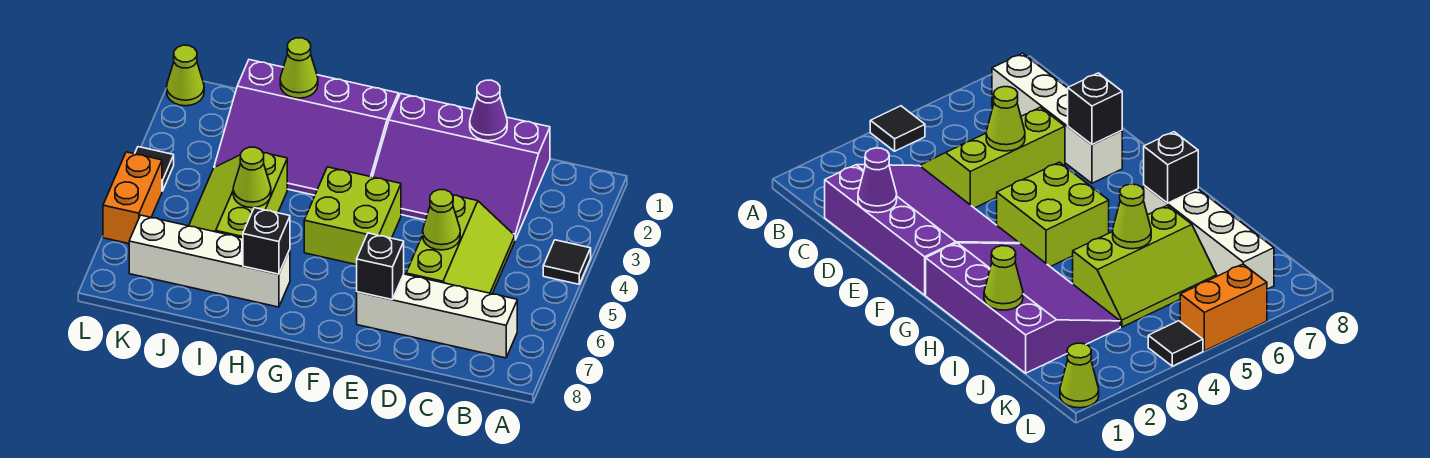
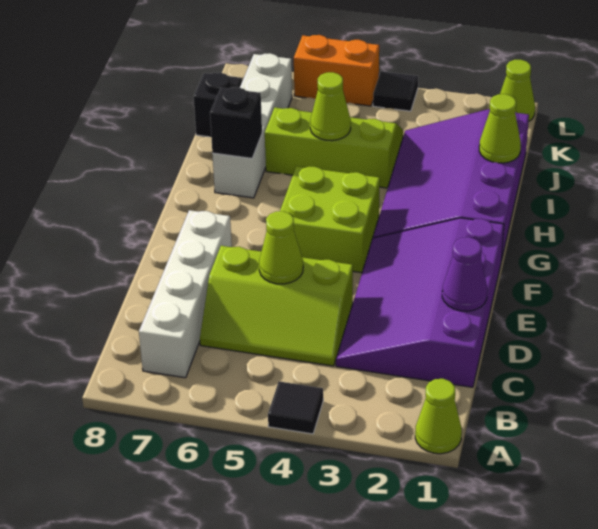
none -> lime 1x1 cone [415,379,462,454]
black 1x1 brick [357,233,404,300] -> black 1x1 brick moved to [194,73,242,137]

